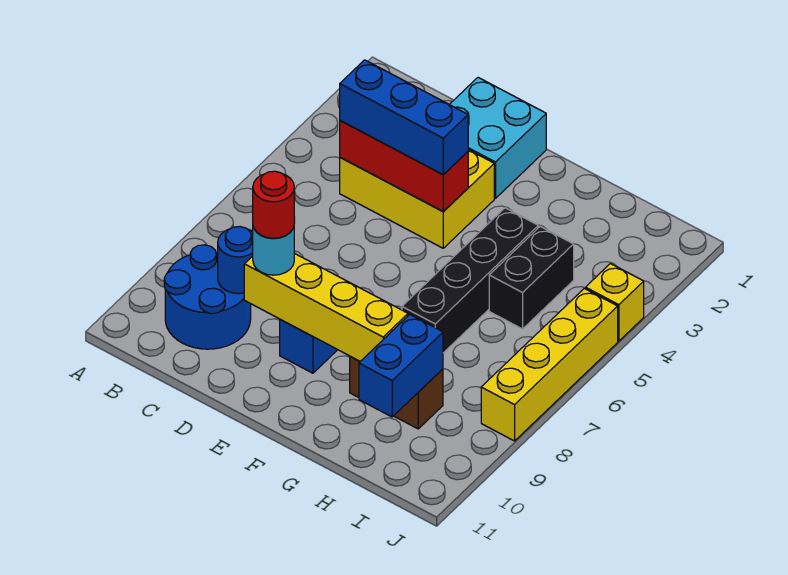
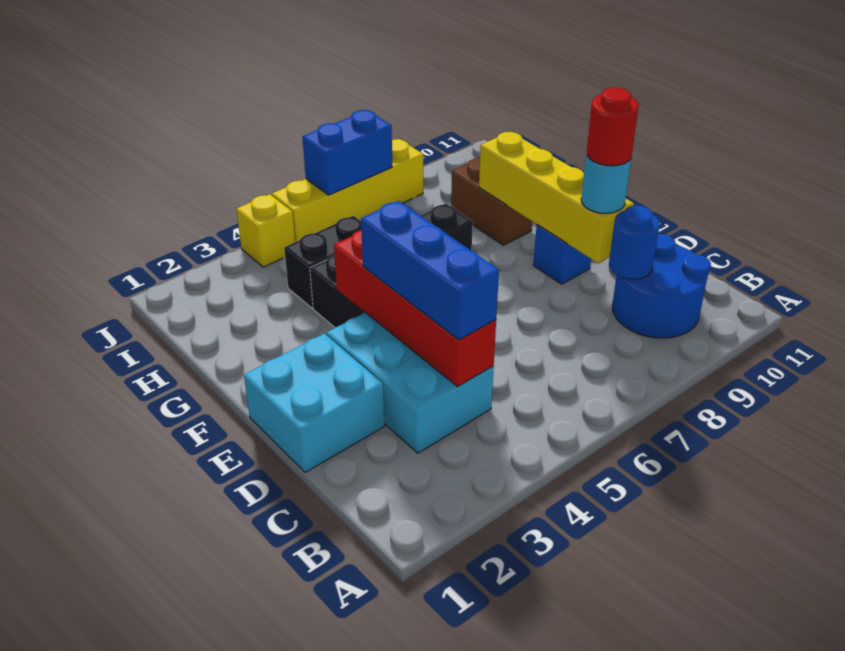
yellow 2x3 brick [340,150,494,248] -> cyan 2x3 brick [326,312,494,453]
red 1x3 brick [340,120,468,212] -> red 1x4 brick [334,230,496,387]
blue 1x2 brick [359,315,443,417] -> blue 1x2 brick moved to [302,110,392,195]

